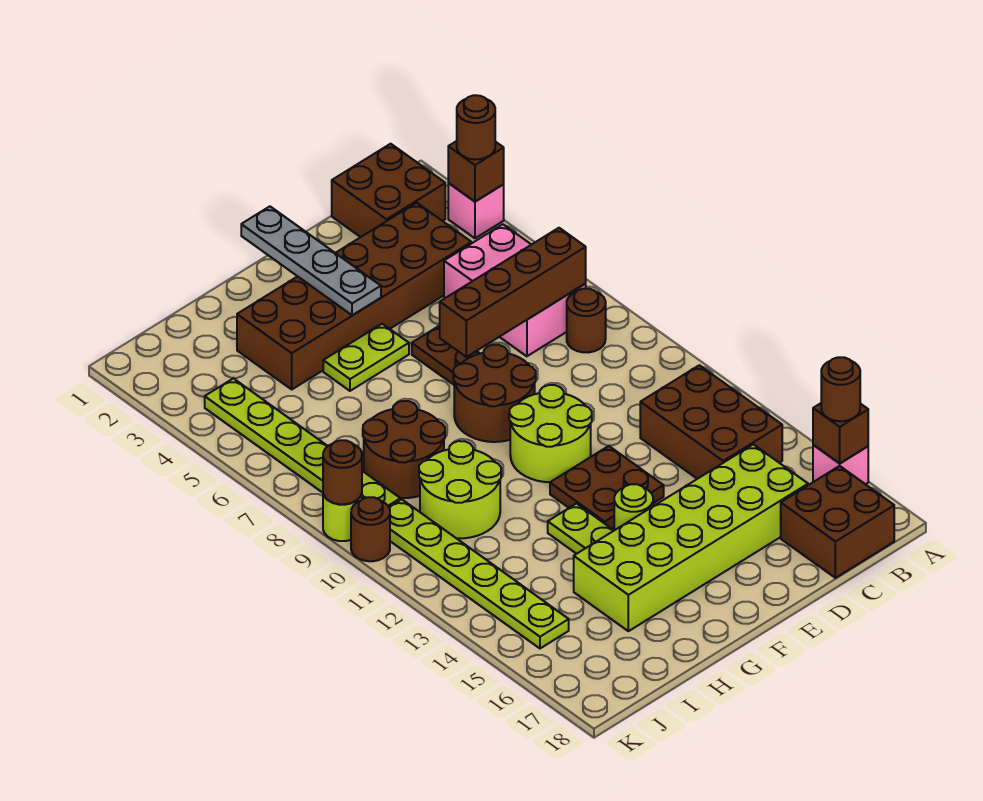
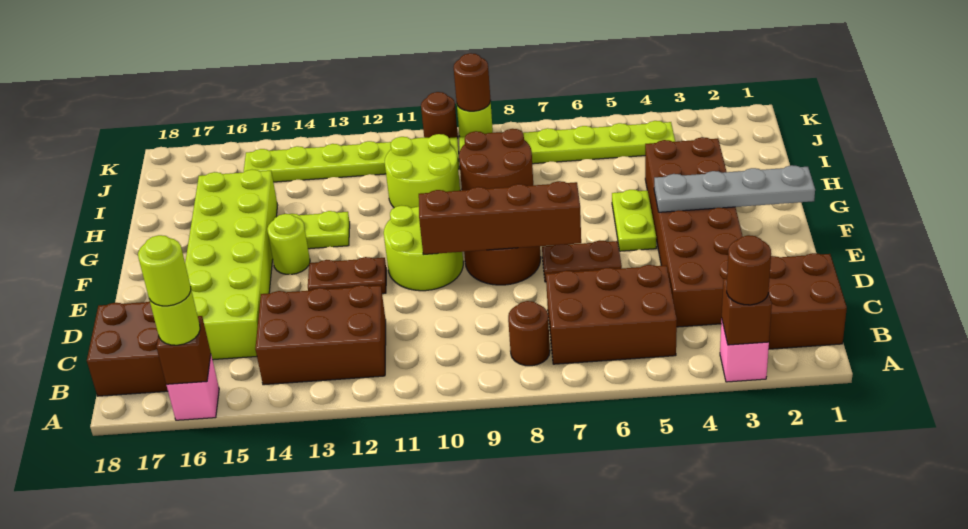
brown 1x1 round brick [821,357,860,421] -> lime 1x1 round brick [149,290,200,345]
none -> lime 1x1 round brick [138,235,191,306]
pink 2x3 brick [444,224,586,356] -> brown 2x3 brick [546,265,677,364]
brown 1x4 brick [440,228,586,357] -> brown 1x4 brick turned to [419,181,581,255]
brown 2x2 plate [550,446,664,529] -> brown 1x2 plate [308,257,386,294]

